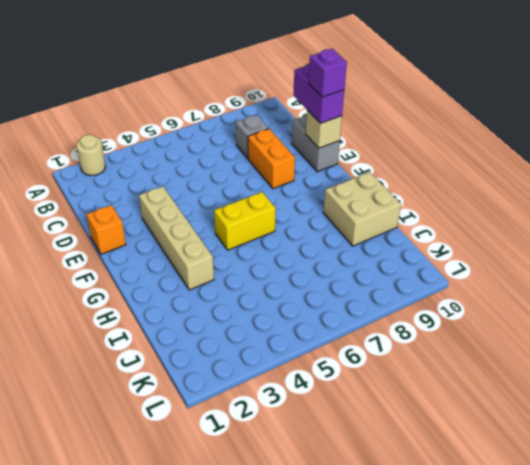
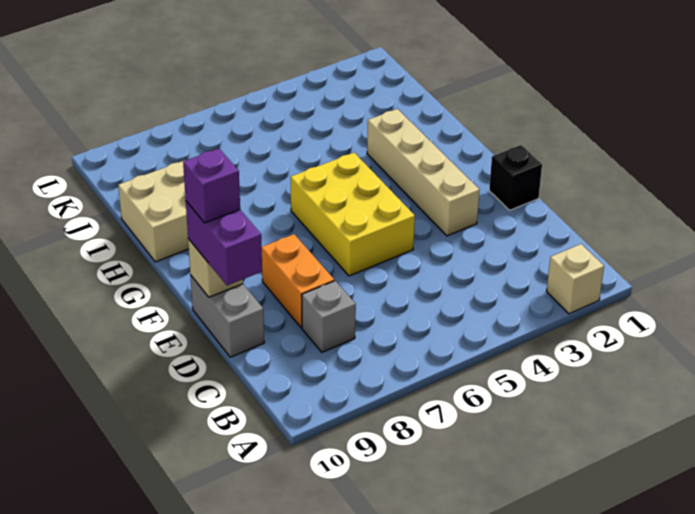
tan 1x1 round brick [76,135,105,176] -> tan 1x1 brick [546,244,604,314]
orange 1x1 brick [86,205,126,254] -> black 1x1 brick [489,145,542,210]
yellow 1x2 brick [214,192,276,250] -> yellow 2x3 brick [290,153,415,276]

